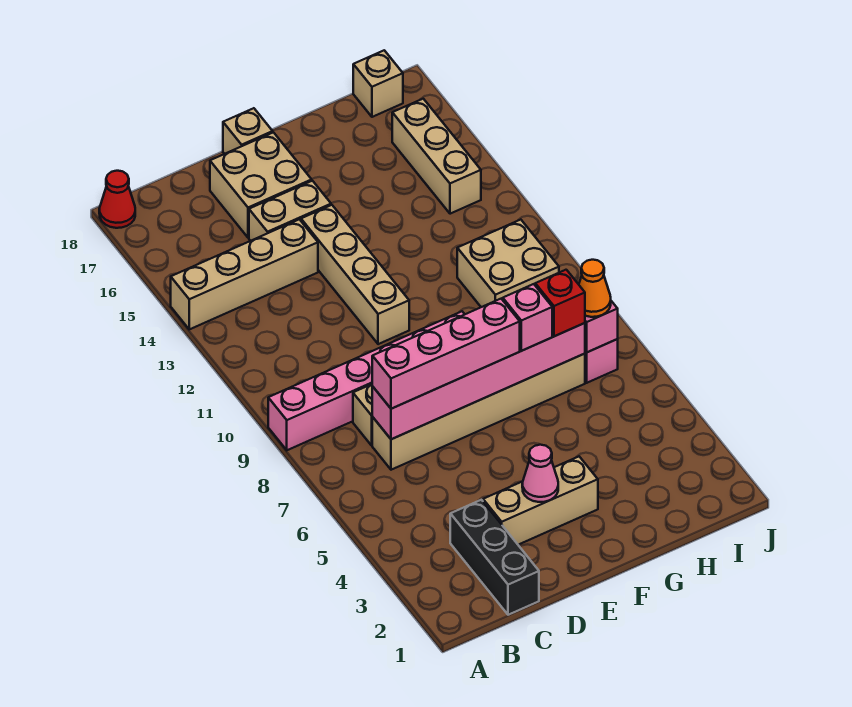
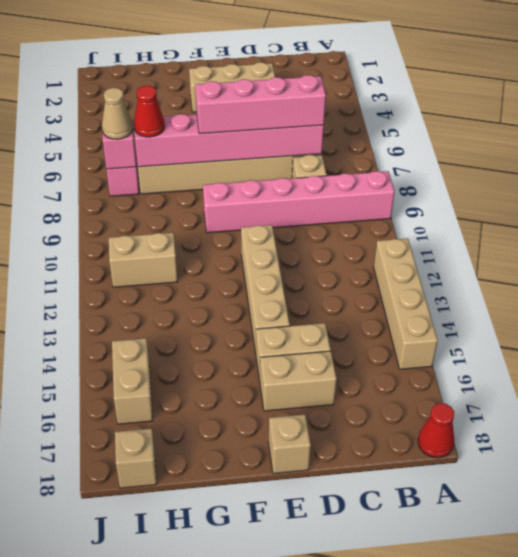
tan 1x4 brick [171,219,318,329] -> tan 1x4 brick turned to [374,238,438,369]
black 1x3 brick [450,500,539,615] -> none
tan 2x2 brick [210,132,312,238] -> tan 1x2 brick [260,351,337,411]
pink 1x1 cone [522,445,558,502] -> none
pink 1x1 brick [503,284,552,351] -> none
red 1x1 brick [535,270,585,336] -> red 1x1 cone [134,86,165,137]
tan 2x2 brick [457,220,559,307] -> tan 1x2 brick [109,233,178,287]
orange 1x1 cone [579,260,611,317] -> tan 1x1 cone [102,88,133,139]
tan 1x3 brick [392,99,481,214] -> tan 1x2 brick [112,338,153,424]

